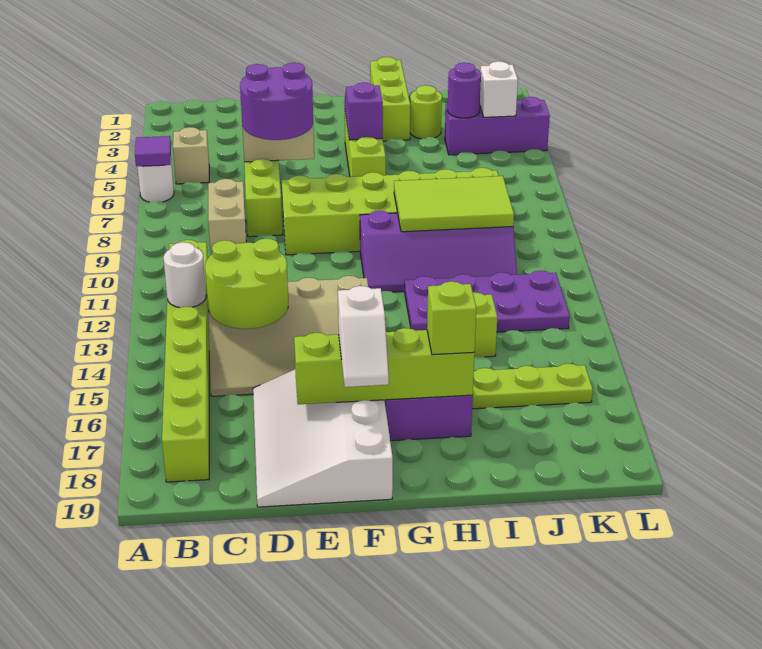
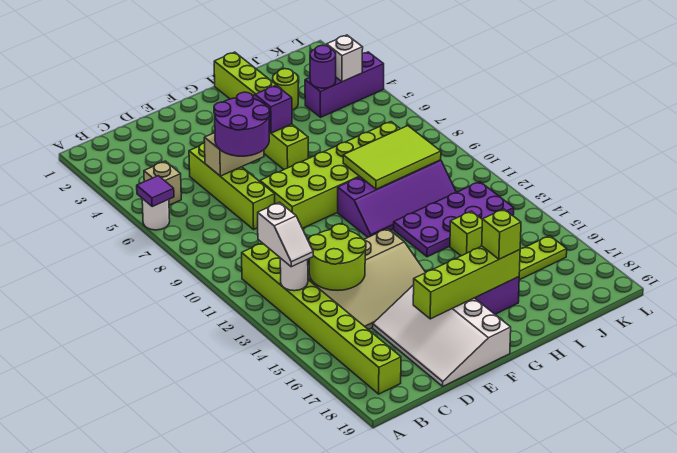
tan 1x2 brick [208,179,246,255] -> none
white 1x2 slope [338,286,389,387] -> white 1x2 slope moved to [258,202,313,267]

